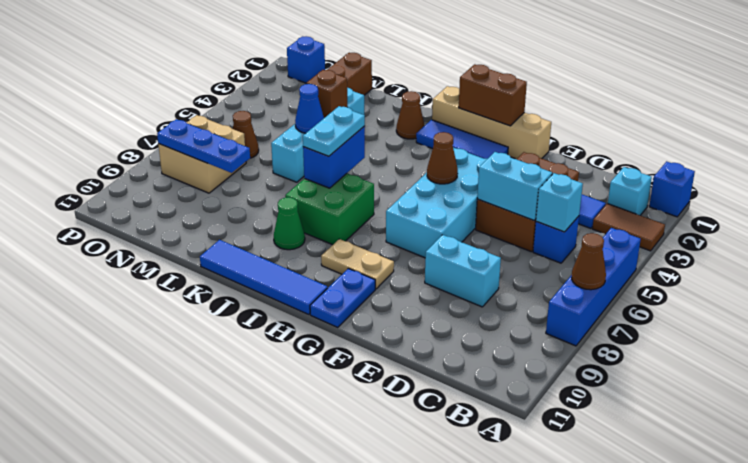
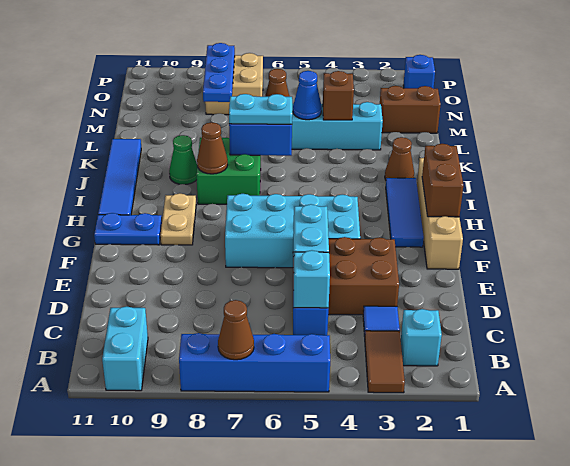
blue 1x1 brick [649,161,695,217] -> none
cyan 1x2 brick [425,235,501,307] -> cyan 1x2 brick moved to [102,306,148,391]
brown 1x1 cone [427,132,458,184] -> brown 1x1 cone moved to [197,122,228,174]

